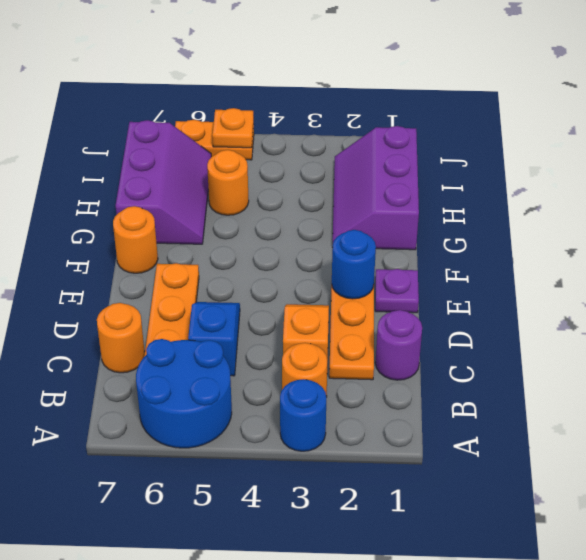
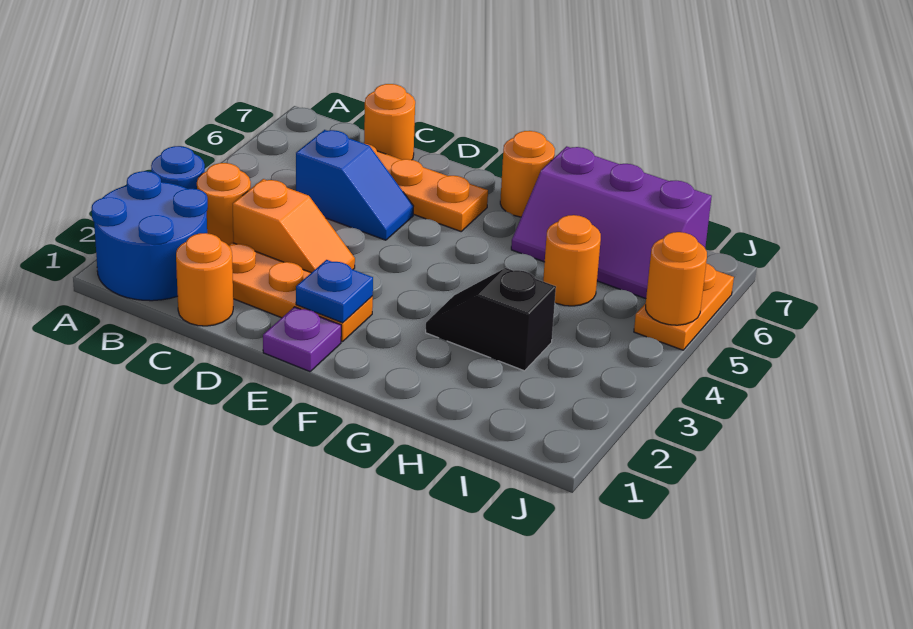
blue 2x2 round brick [136,339,232,448] -> blue 2x2 round brick moved to [92,171,208,301]
purple 1x1 round brick [375,310,422,380] -> orange 1x1 round brick [176,233,233,326]
blue 1x1 round brick [332,230,376,299] -> blue 1x1 plate [296,260,373,323]
purple 2x3 slope [333,126,419,250] -> none
none -> black 1x2 slope [426,268,556,371]
orange 1x1 plate [212,108,254,148] -> orange 1x1 round brick [646,232,707,325]

